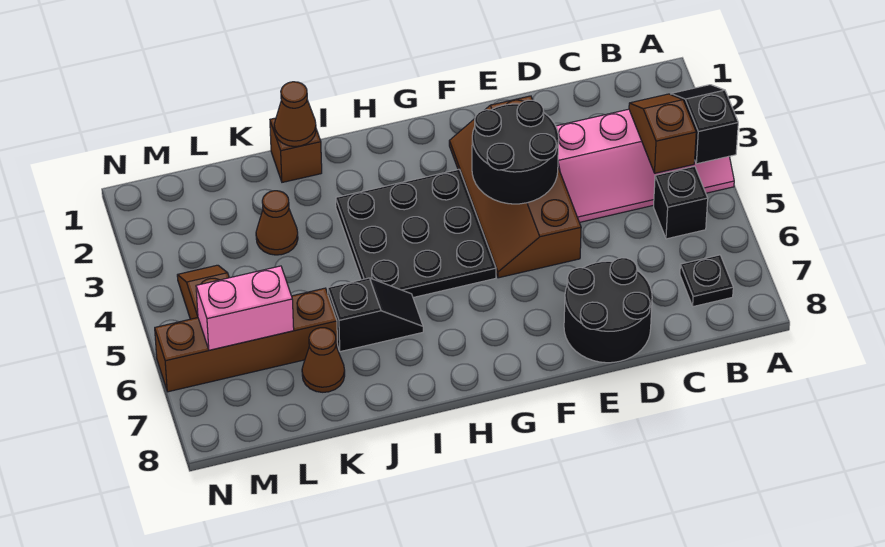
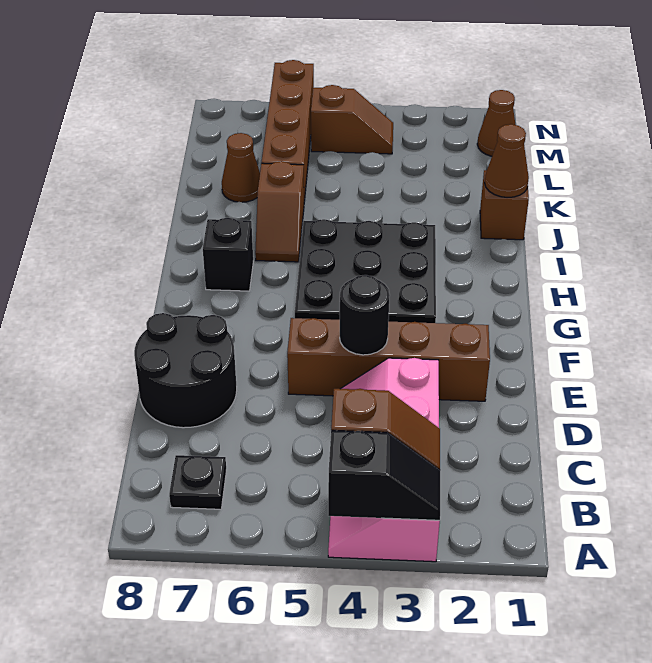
black 1x1 brick [654,166,708,239] -> black 1x1 brick moved to [203,218,253,291]
black 2x2 round brick [472,100,559,204] -> black 1x1 round brick [340,275,390,355]
black 1x2 slope [328,278,423,352] -> brown 1x2 slope [255,161,304,262]
brown 1x1 cone [256,191,298,255] -> brown 1x1 cone moved to [477,90,516,156]
pink 1x2 brick [196,266,294,350] -> none

